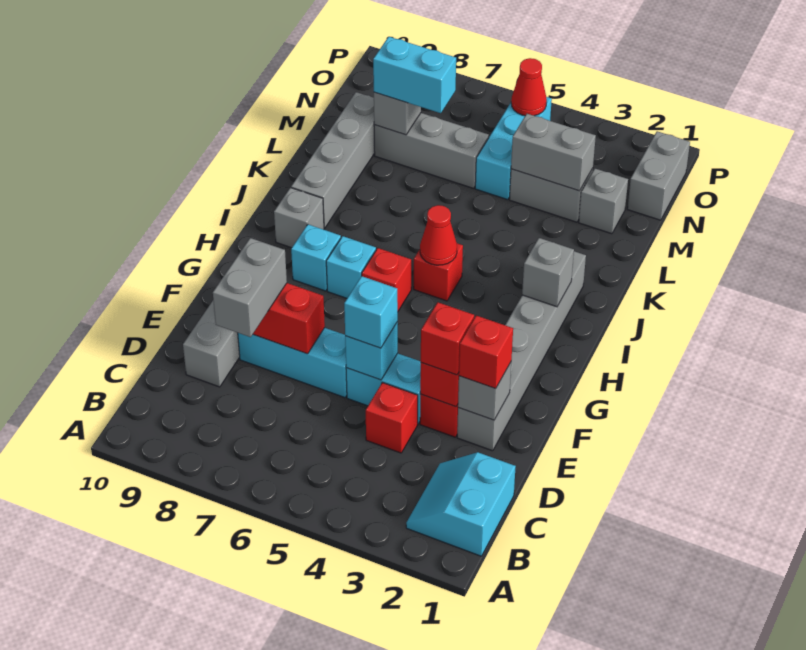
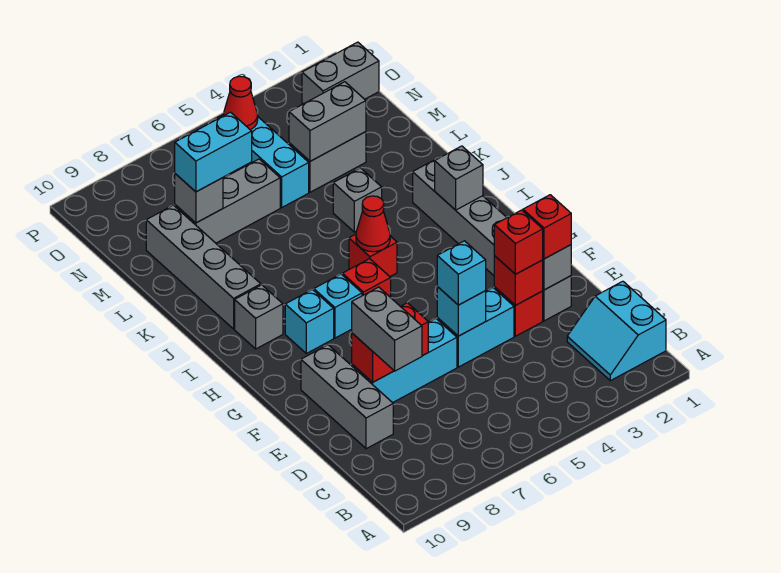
red 1x1 brick [366,382,418,453] -> none
grey 1x1 brick [579,169,628,234] -> grey 1x1 brick moved to [333,168,382,232]
grey 1x2 brick [627,131,690,220] -> grey 1x2 brick turned to [302,42,379,104]

